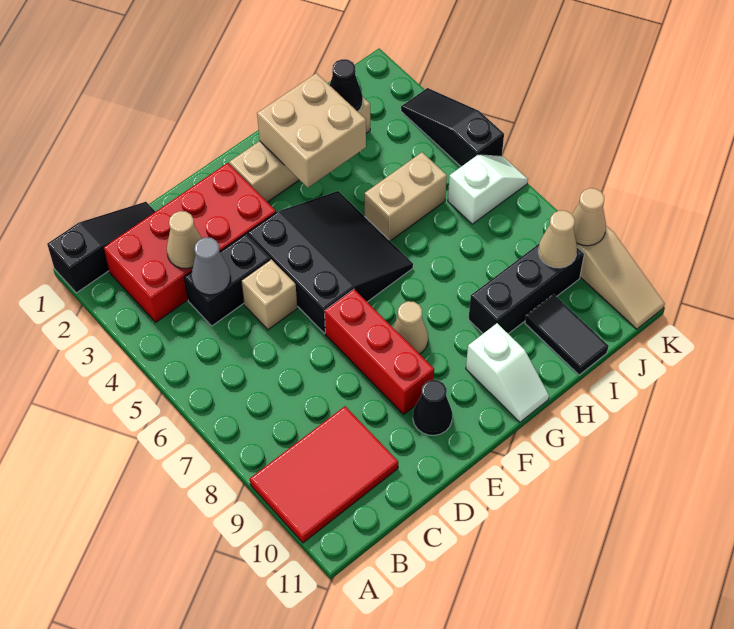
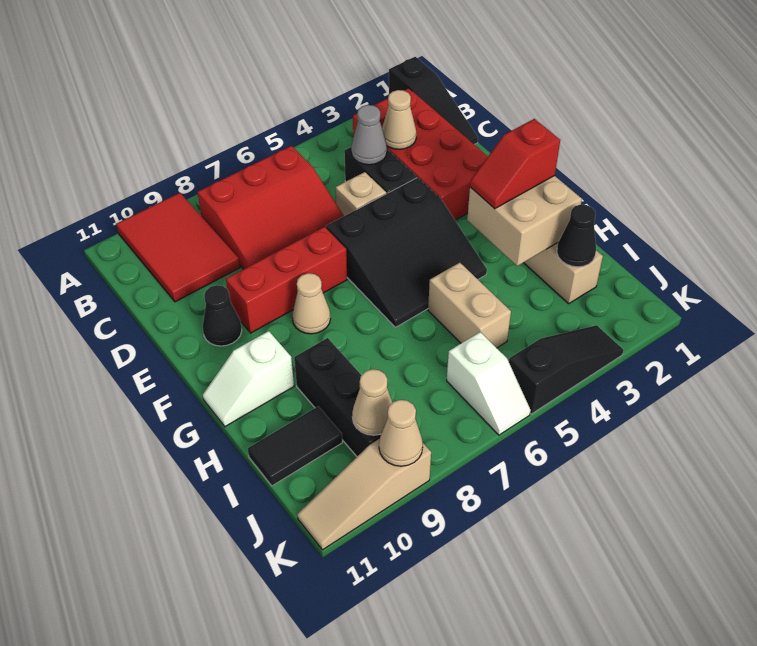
none -> red 3x3 slope [197,146,344,269]
none -> red 1x2 slope [470,119,560,209]

